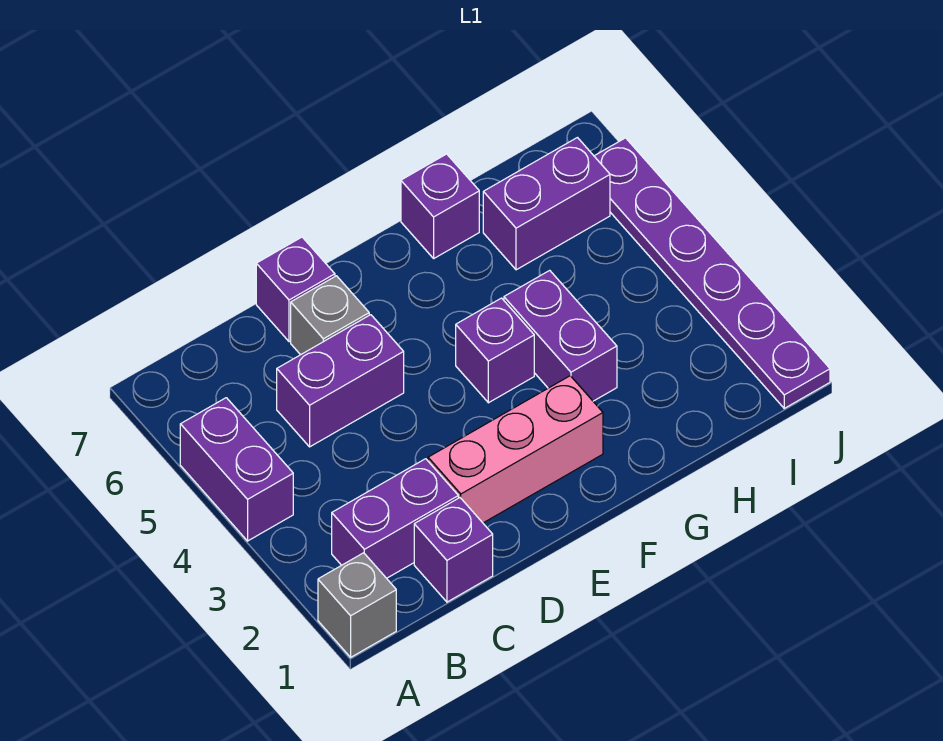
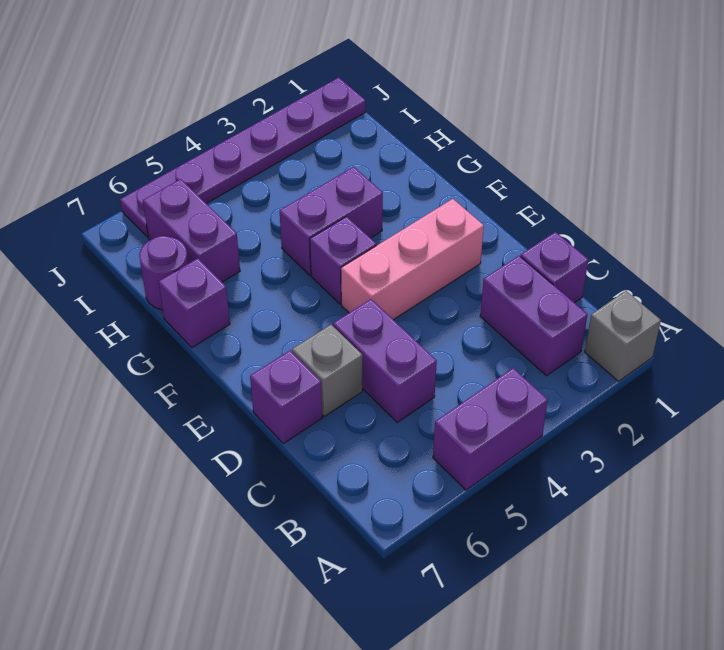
pink 1x3 brick [428,376,603,523] -> pink 1x3 brick turned to [341,199,484,320]
none -> purple 1x1 round brick [139,236,188,310]

